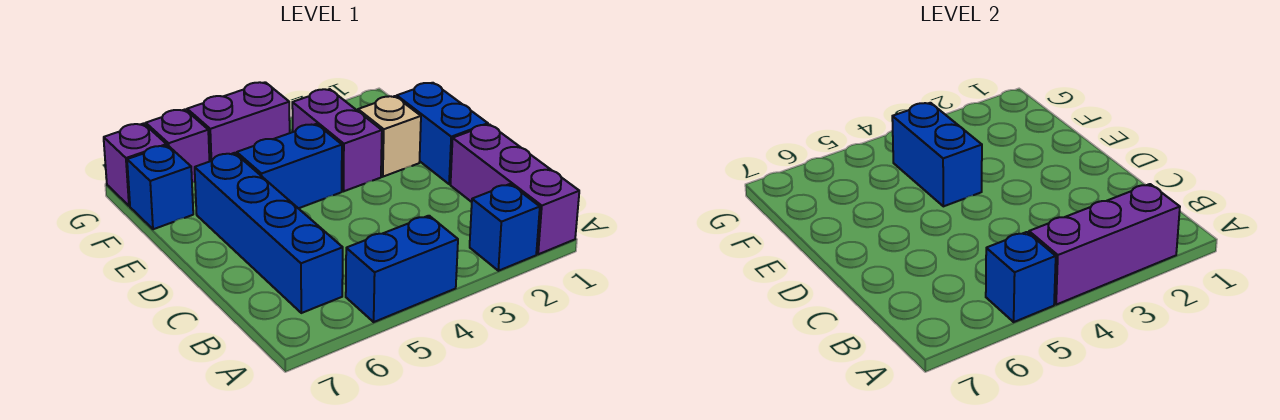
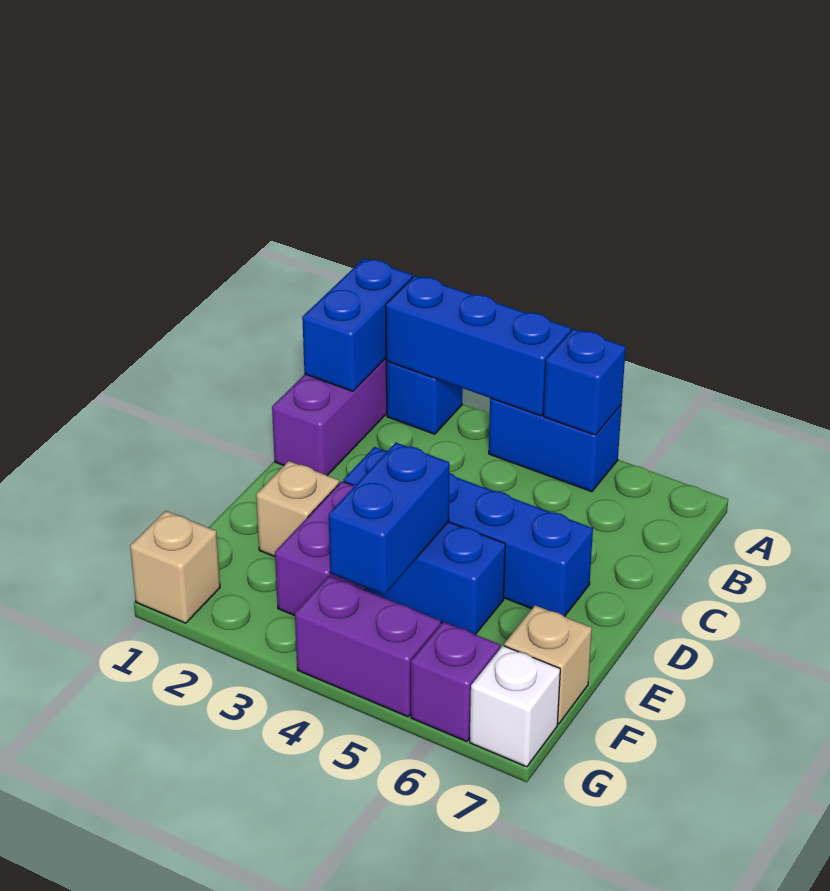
purple 1x3 brick [1029,184,1180,305] -> blue 1x3 brick [386,276,571,416]
blue 1x4 brick [195,153,343,313] -> blue 1x4 brick turned to [344,447,593,617]
blue 1x2 brick [397,83,488,184] -> blue 1x2 brick moved to [302,258,412,391]
blue 1x1 brick [127,145,193,229] -> tan 1x1 brick [504,605,592,724]
none -> tan 1x1 brick [130,511,220,623]
purple 1x1 brick [104,123,167,206] -> white 1x1 brick [470,646,560,767]

